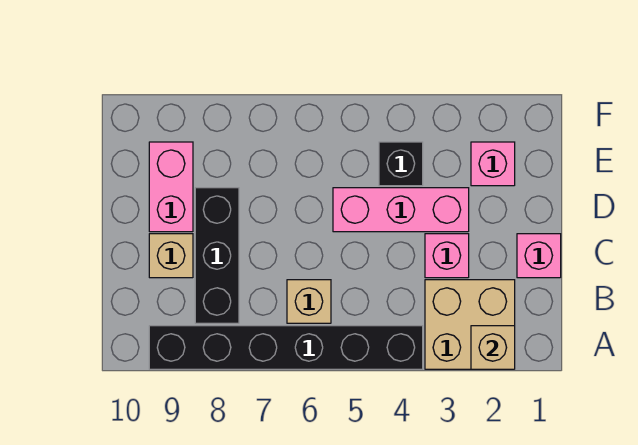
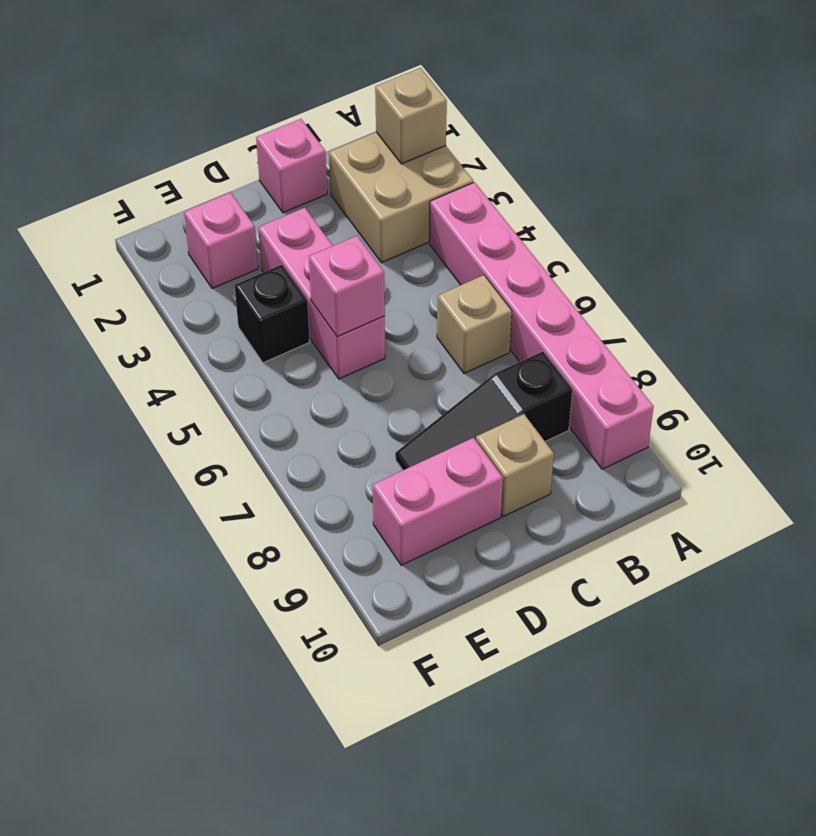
black 1x6 brick [149,326,423,369] -> pink 1x6 brick [429,182,654,469]
black 1x3 brick [195,188,239,323] -> black 1x3 slope [395,352,573,470]
pink 1x1 brick [425,234,469,278] -> pink 1x1 brick moved to [309,236,385,337]

